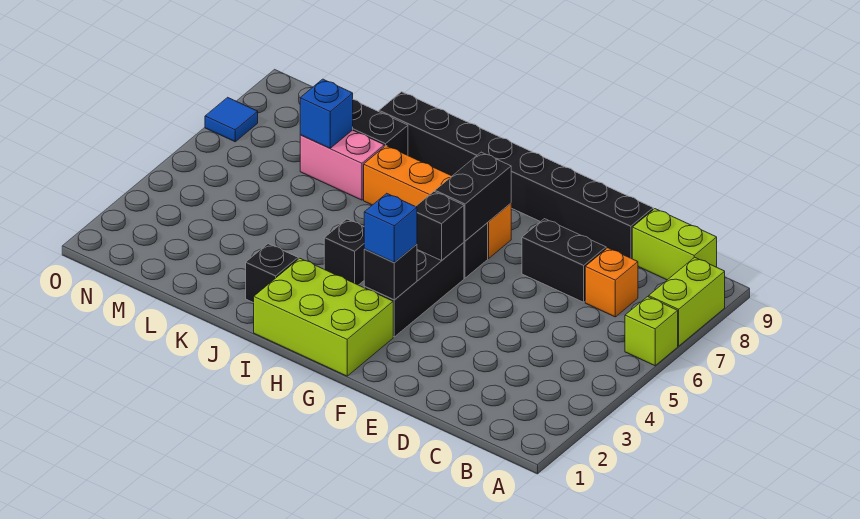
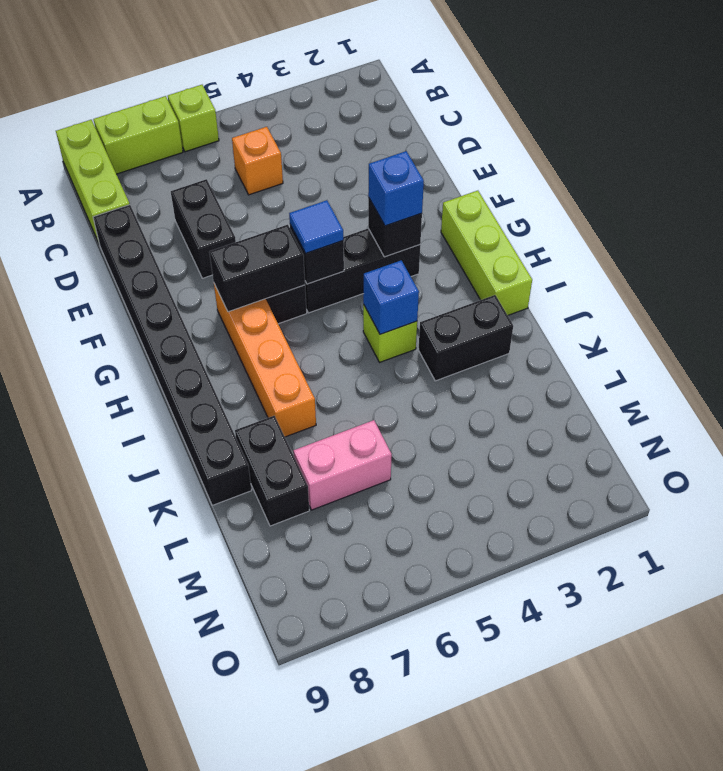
lime 1x2 brick [632,209,717,280] -> lime 1x3 brick [56,120,130,243]
orange 1x1 brick [585,248,638,317] -> orange 1x1 brick moved to [232,127,283,195]
lime 2x3 brick [254,258,393,376] -> lime 1x3 brick [441,191,532,315]
black 1x1 brick [324,219,364,285] -> lime 1x1 brick [363,304,417,362]
black 1x1 brick [246,244,298,303] -> black 1x2 brick [418,295,513,381]
pink 1x2 brick [300,130,384,200] -> pink 1x2 brick turned to [293,420,392,510]
blue 1x1 brick [300,79,353,148] -> blue 1x1 brick moved to [363,260,419,334]
blue 1x1 tile [205,97,258,142] -> blue 1x1 tile moved to [289,200,343,254]

